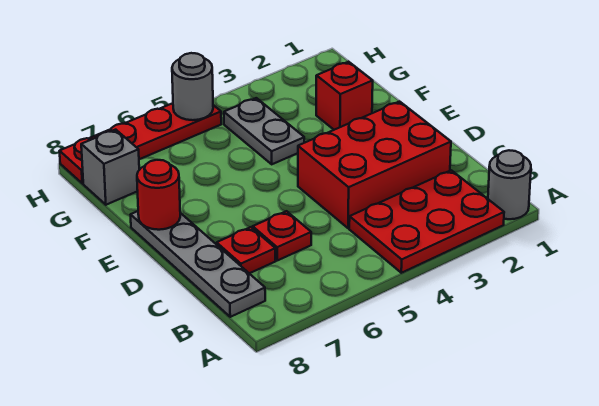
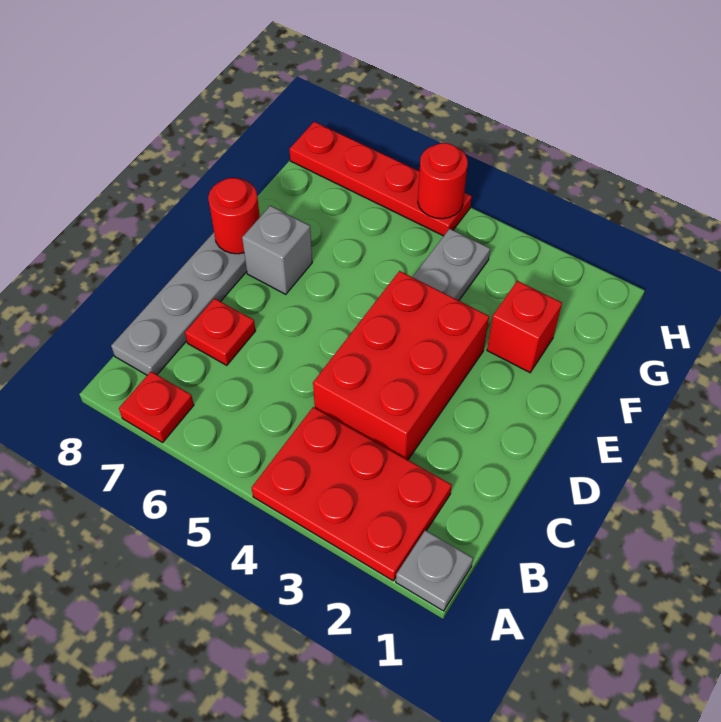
grey 1x1 round brick [488,150,531,219] -> grey 1x1 plate [396,530,473,611]
red 2x3 brick [298,101,451,228] -> red 2x3 brick turned to [313,271,489,460]
red 1x1 plate [253,211,311,260] -> red 1x1 plate moved to [119,372,194,443]
grey 1x1 brick [81,130,139,205] -> grey 1x1 brick moved to [242,206,312,294]
grey 1x1 round brick [172,53,213,120] -> red 1x1 round brick [418,143,468,219]

